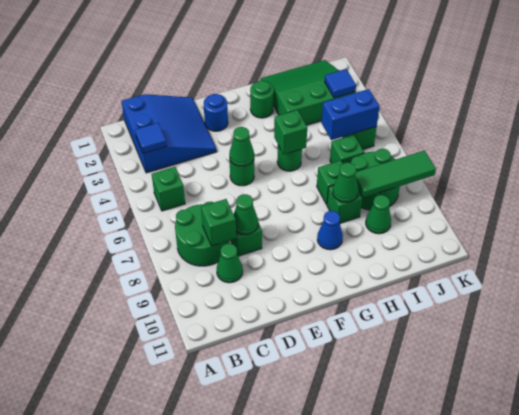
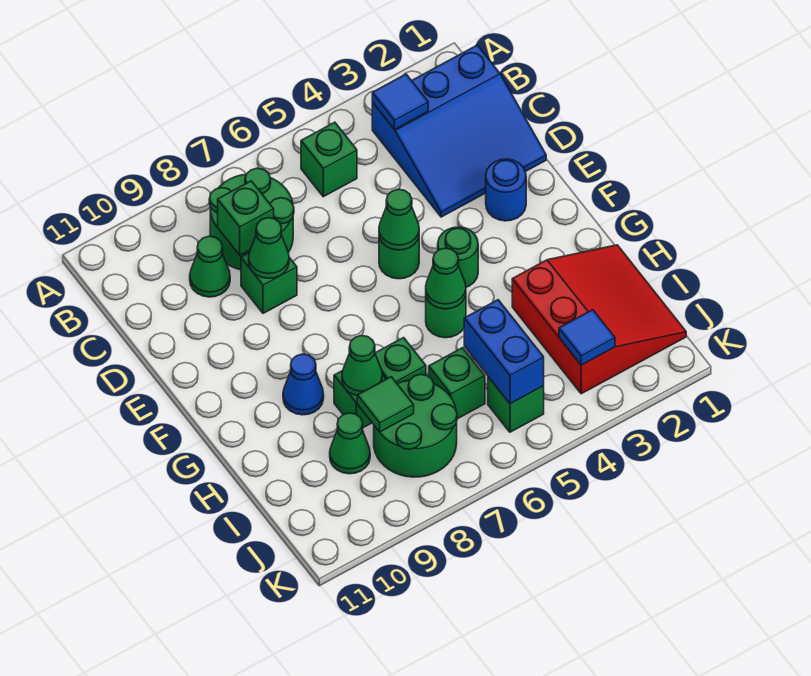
green 1x1 round brick [250,81,274,118] -> green 1x1 round brick moved to [438,227,478,287]
green 1x1 brick [274,110,307,155] -> green 1x1 cone [426,248,466,309]
green 3x3 slope [261,60,355,125] -> red 3x3 slope [512,245,686,394]
green 1x3 tile [356,151,436,197] -> green 1x1 tile [357,377,414,432]

